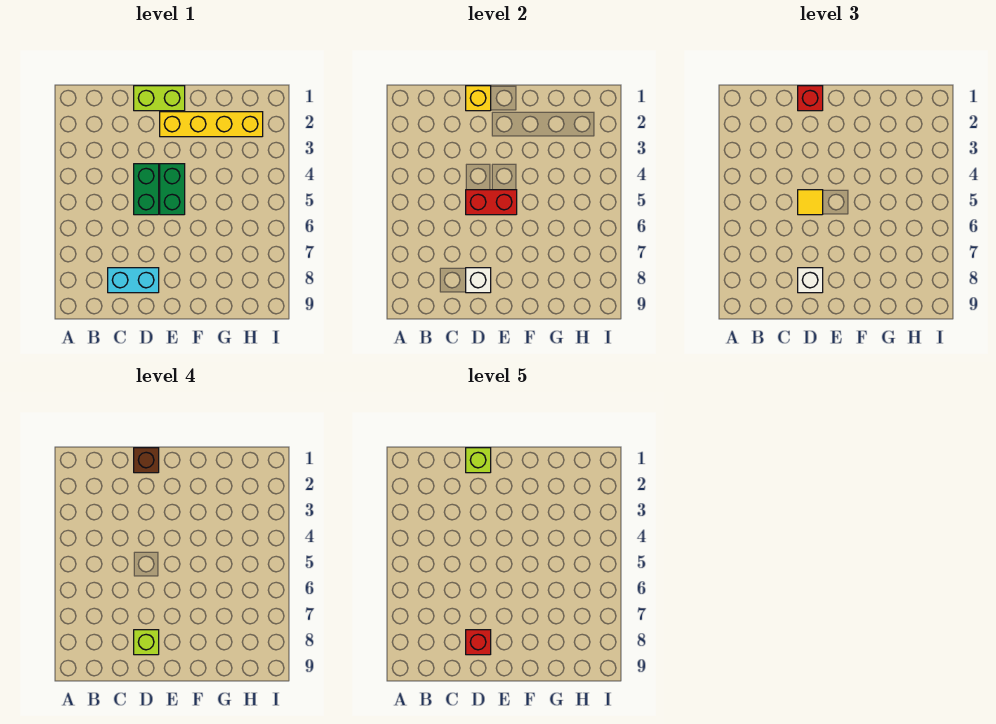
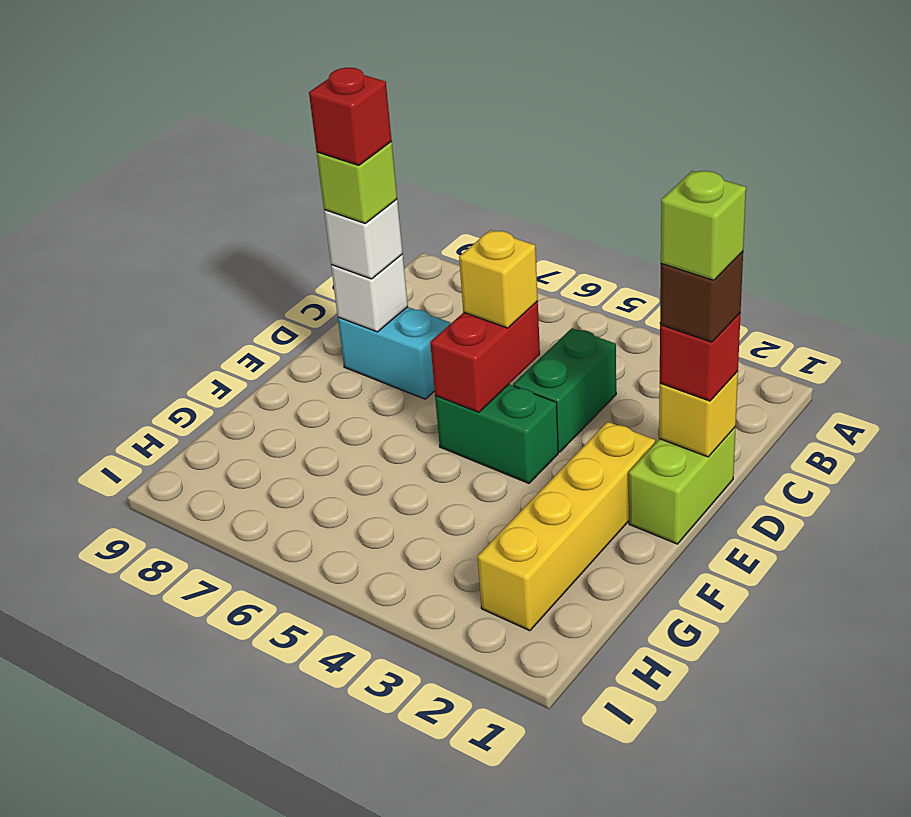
cyan 1x2 brick [108,268,159,293] -> cyan 1x2 brick turned to [338,307,451,399]
green 1x2 brick [134,164,159,215] -> green 1x2 brick turned to [513,328,616,452]
yellow 1x1 tile [798,190,823,215] -> yellow 1x1 brick [459,230,538,328]

